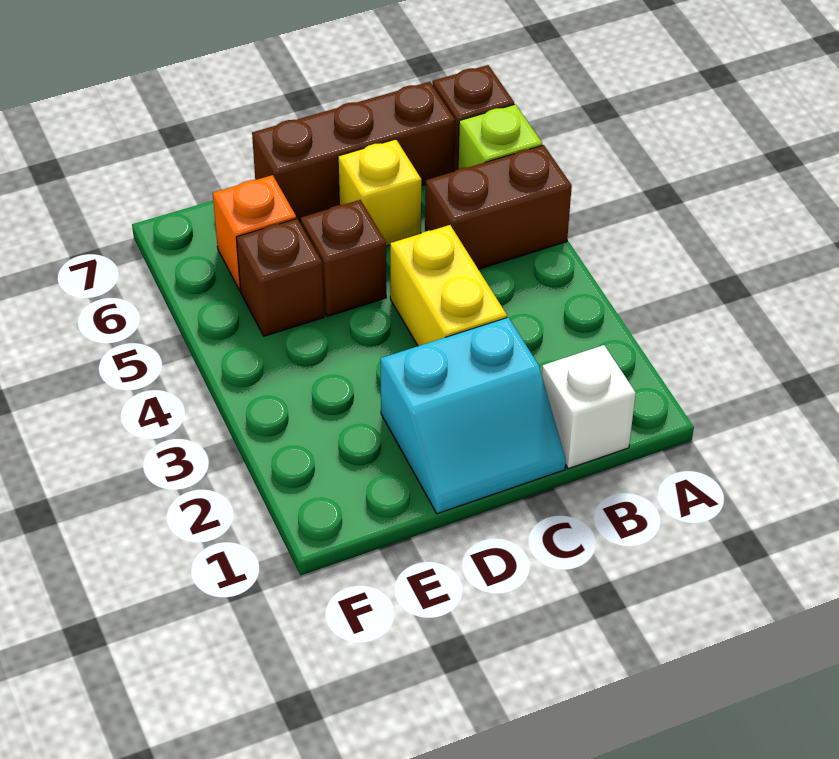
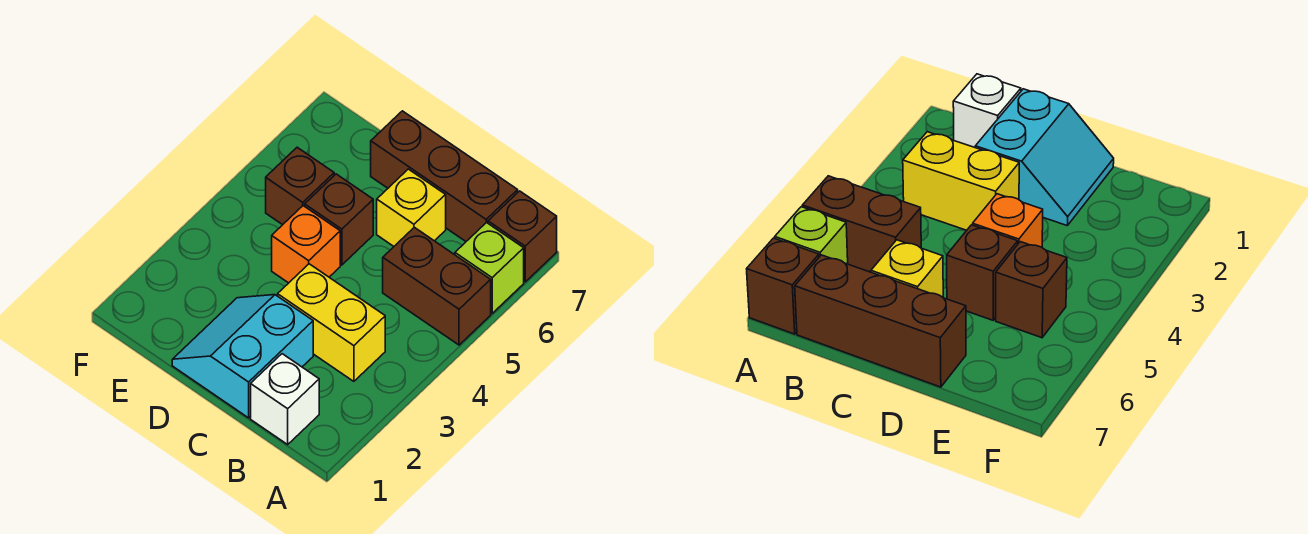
cyan 2x2 slope [380,317,566,514] -> cyan 2x2 slope turned to [172,295,313,418]
yellow 1x2 brick [390,225,507,346] -> yellow 1x2 brick turned to [278,264,385,381]
orange 1x1 brick [213,175,296,291] -> orange 1x1 brick moved to [272,206,340,283]

